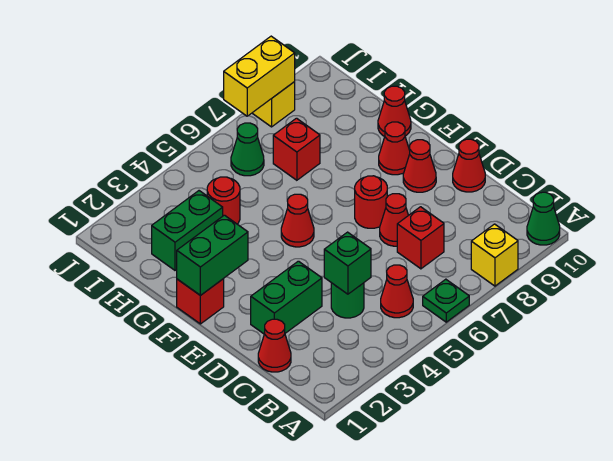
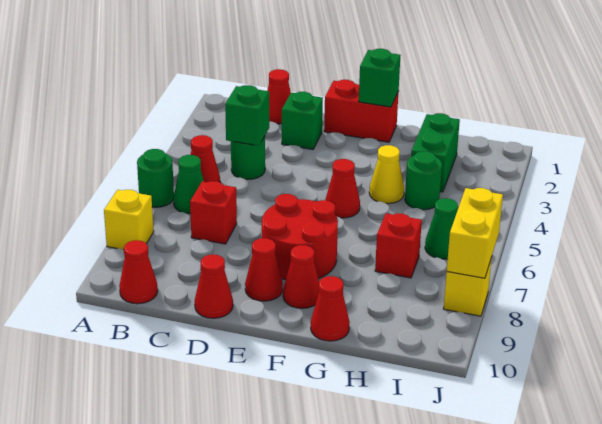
green 1x1 plate [423,279,469,322] -> green 1x1 round brick [137,149,174,207]
green 1x1 cone [527,192,560,245] -> green 1x1 cone moved to [173,155,204,214]
green 1x2 brick [251,261,322,334] -> green 1x1 brick [282,92,323,149]
red 1x1 cone [380,194,408,246] -> red 1x1 cone moved to [119,240,158,304]
red 1x1 round brick [355,176,387,228] -> red 2x2 round brick [262,194,338,280]
red 1x1 brick [177,279,224,324] -> red 1x2 brick [324,80,399,142]
green 1x2 brick [177,215,248,295] -> green 1x1 brick [359,49,400,107]
none -> yellow 1x1 cone [369,145,404,204]
red 1x1 round brick [207,177,240,224] -> green 1x1 round brick [405,151,442,210]

